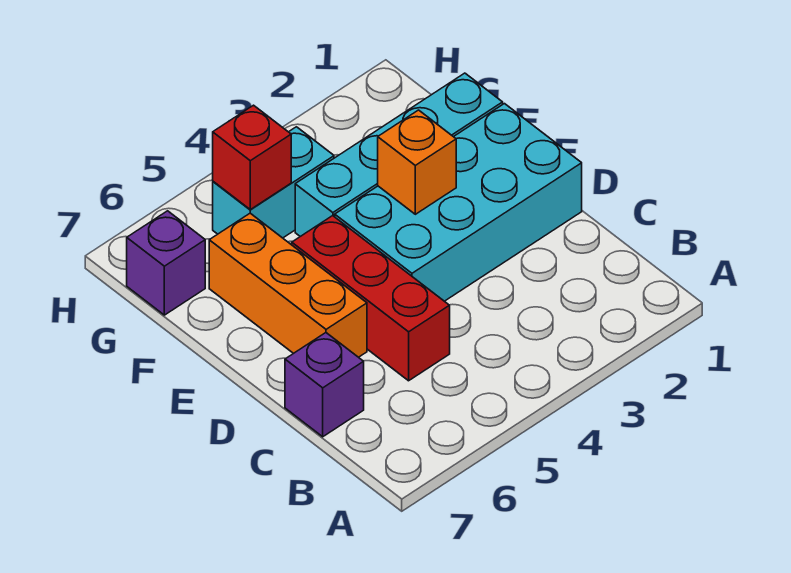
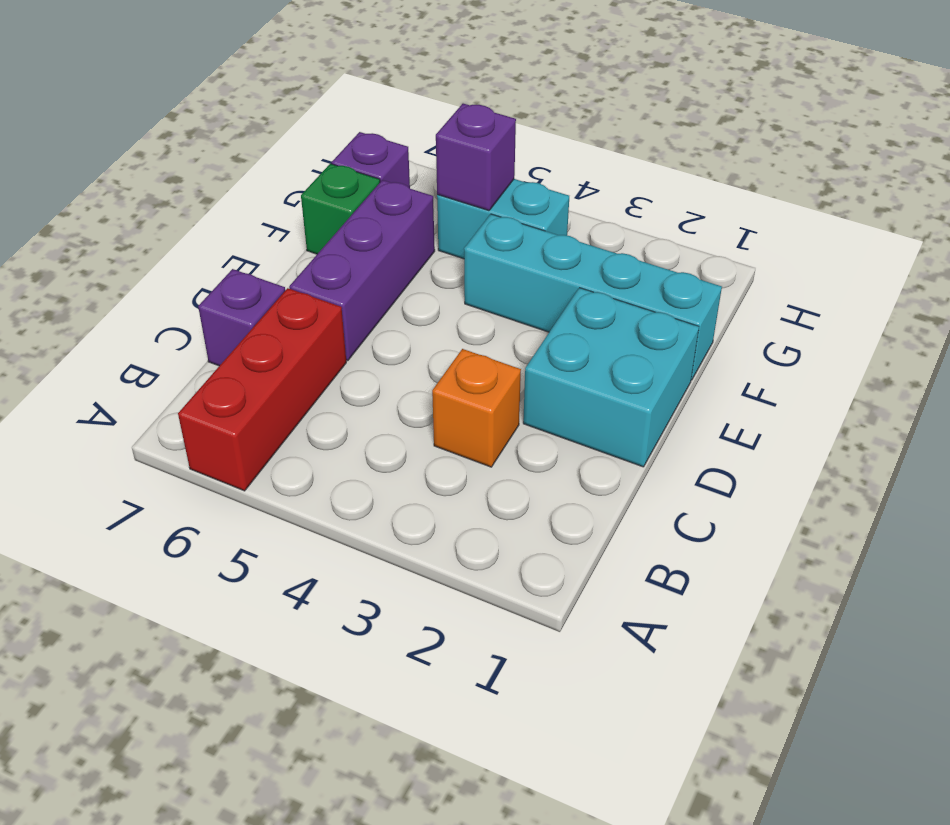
red 1x3 brick [292,216,450,381] -> red 1x3 brick moved to [178,288,346,491]
cyan 2x4 brick [335,104,582,301] -> cyan 2x2 brick [523,288,699,467]
orange 1x3 brick [209,213,367,357] -> purple 1x3 brick [289,180,435,361]
orange 1x1 brick [378,110,456,214] -> orange 1x1 brick moved to [432,349,521,467]
none -> green 1x1 brick [301,164,380,254]
red 1x1 brick [213,105,291,209] -> purple 1x1 brick [436,104,516,211]

